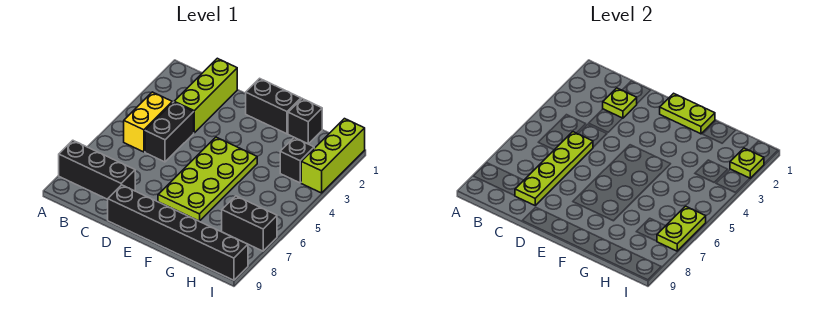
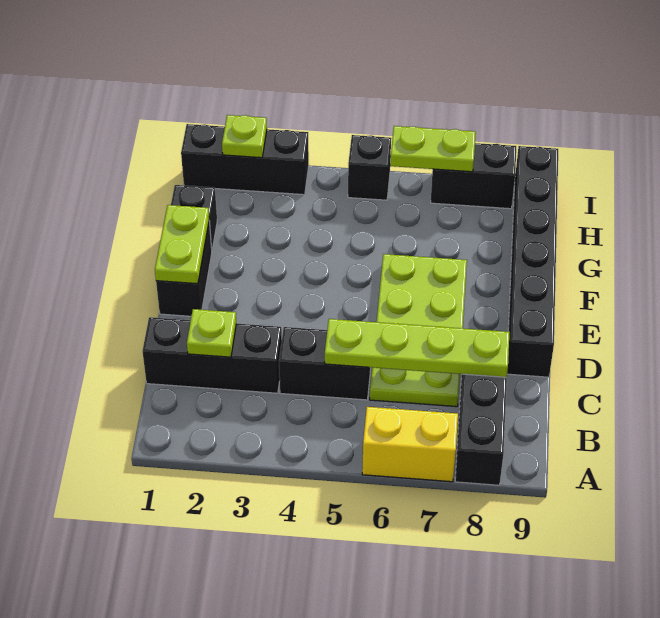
yellow 1x2 brick [124,92,172,152] -> yellow 1x2 brick moved to [362,407,458,482]
lime 1x3 brick [174,58,237,133] -> black 1x3 brick [142,317,282,393]
lime 2x4 plate [158,137,257,221] -> lime 2x4 plate turned to [370,254,467,407]
black 1x1 brick [280,138,314,183] -> black 1x1 brick moved to [348,135,391,200]
black 1x2 brick [222,196,277,251] -> black 1x2 brick turned to [431,143,516,209]
lime 1x3 brick [301,119,365,193] -> black 1x3 brick [181,124,309,195]

